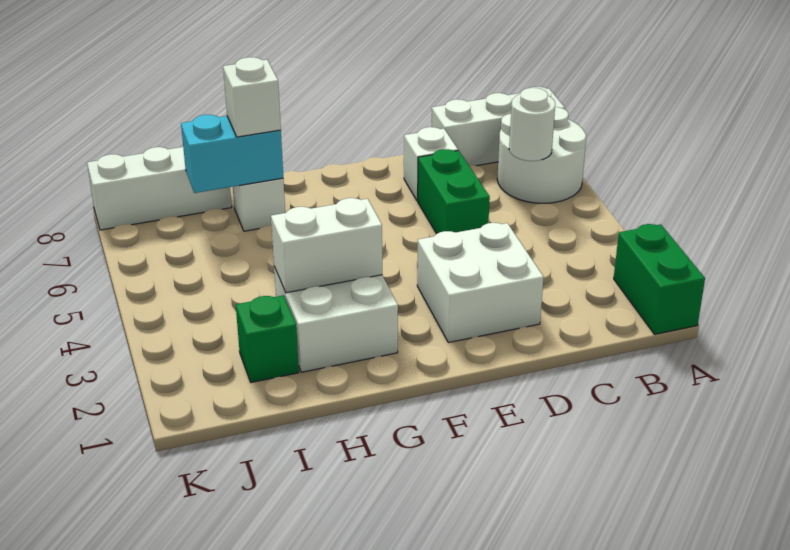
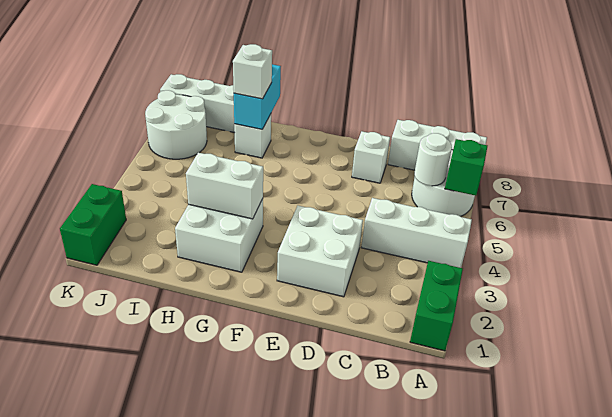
none -> white 1x3 brick [361,198,472,268]
green 1x2 brick [418,149,490,234] -> green 1x2 brick moved to [60,184,126,265]
cyan 1x2 brick [181,115,283,193] -> cyan 1x2 brick turned to [234,64,281,129]
green 1x1 brick [236,295,299,382] -> green 1x1 brick moved to [445,139,487,196]
none -> white 2x2 round brick [145,90,207,159]

